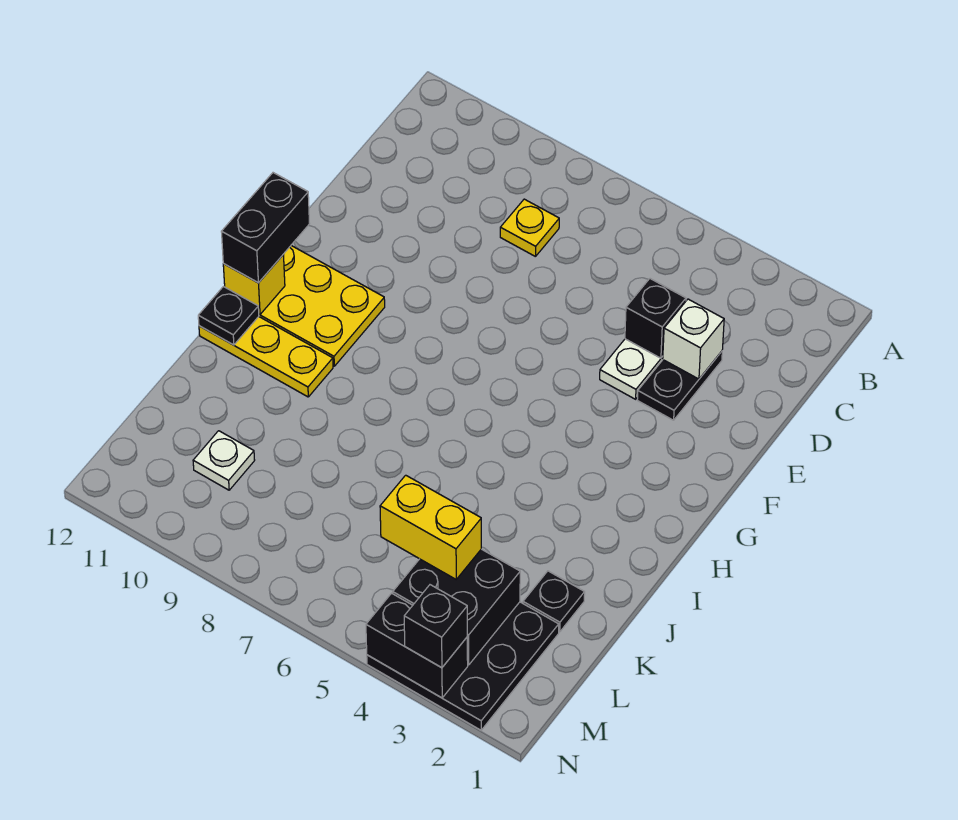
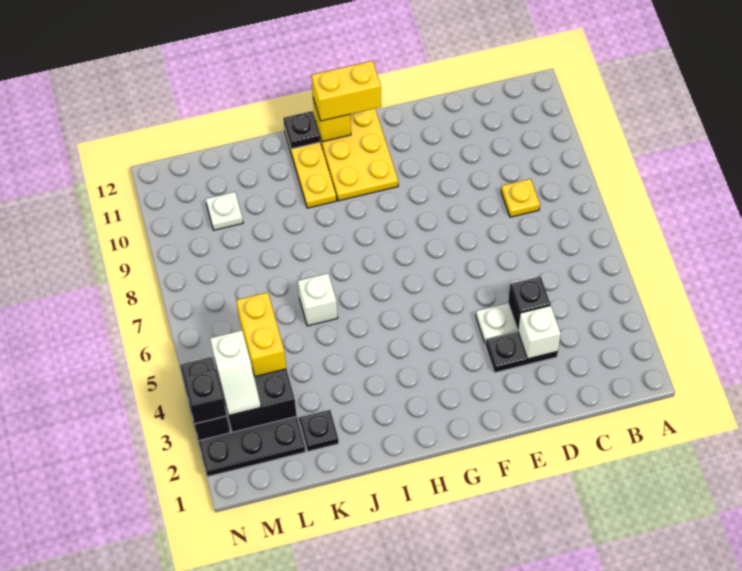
black 1x2 brick [221,173,310,283] -> yellow 1x2 brick [311,61,381,121]
none -> white 1x1 brick [298,273,338,326]
none -> white 1x2 slope [210,330,261,415]

